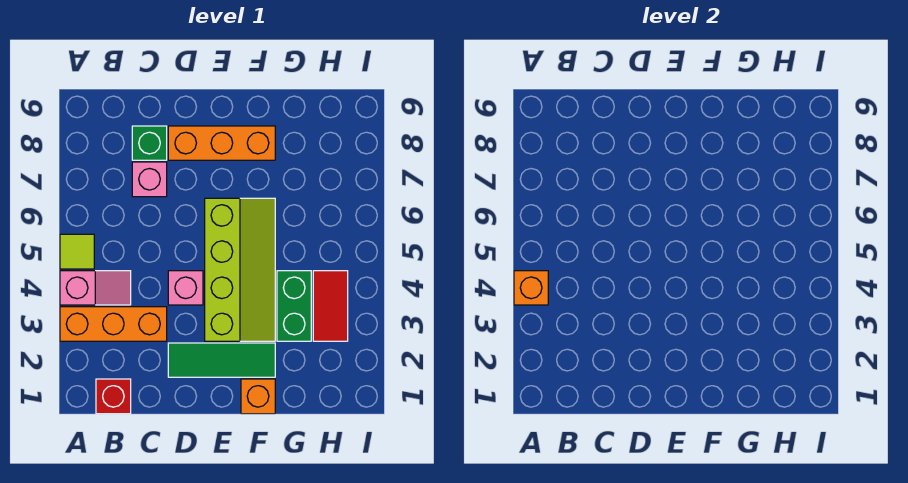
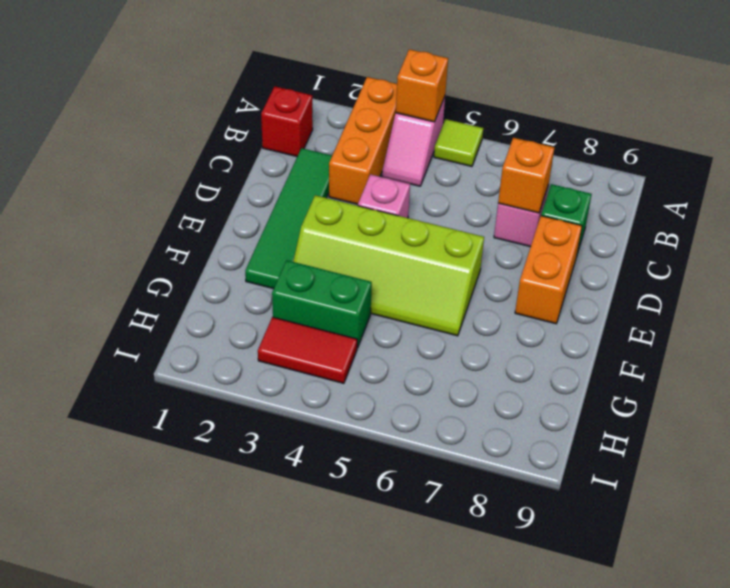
green 1x3 tile [168,343,275,377] -> green 1x4 tile [245,148,332,289]
orange 1x3 brick [168,126,275,160] -> orange 1x2 brick [515,216,582,324]
orange 1x1 brick [241,379,275,414] -> orange 1x1 brick moved to [498,138,554,213]

